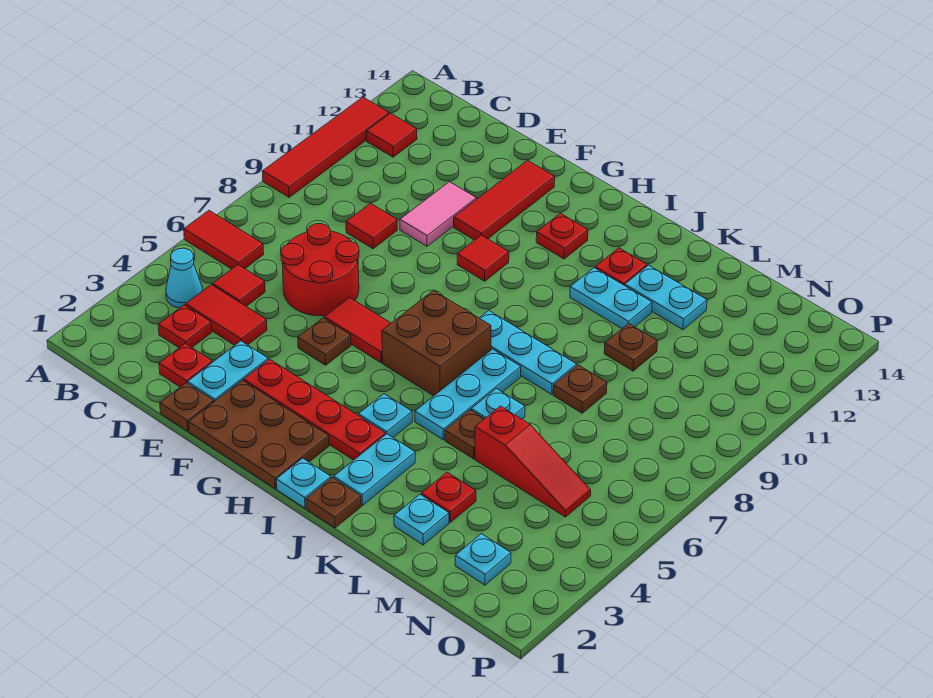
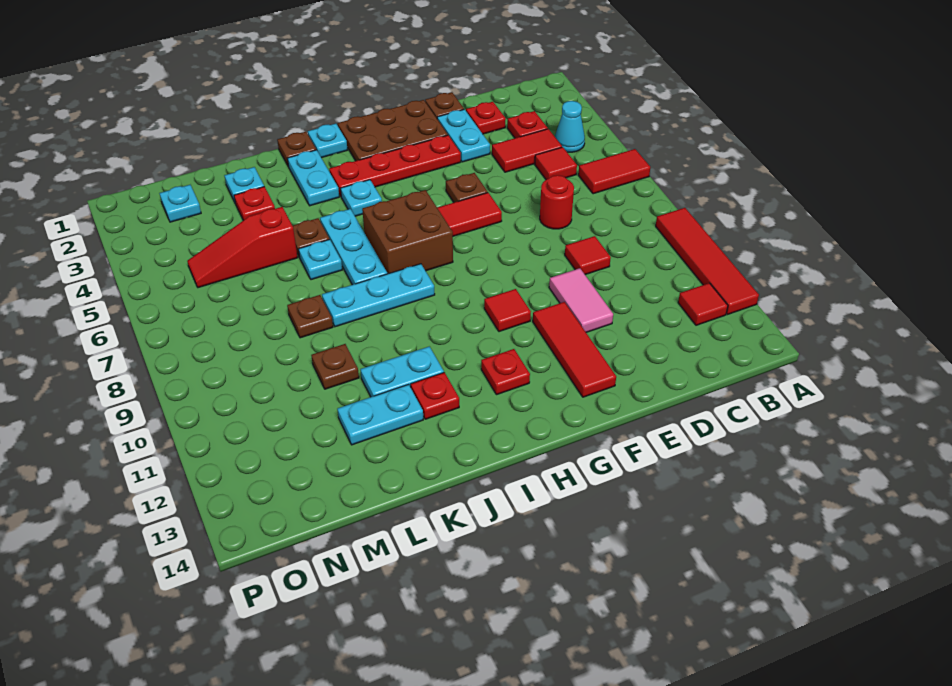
red 2x2 round brick [281,224,359,316] -> red 1x1 round brick [540,175,574,229]

